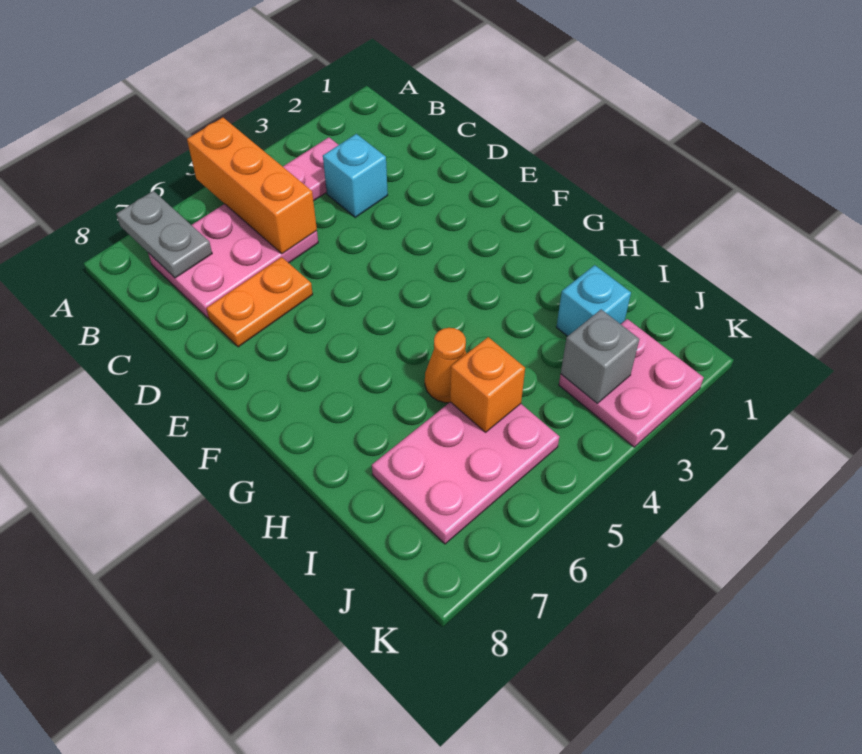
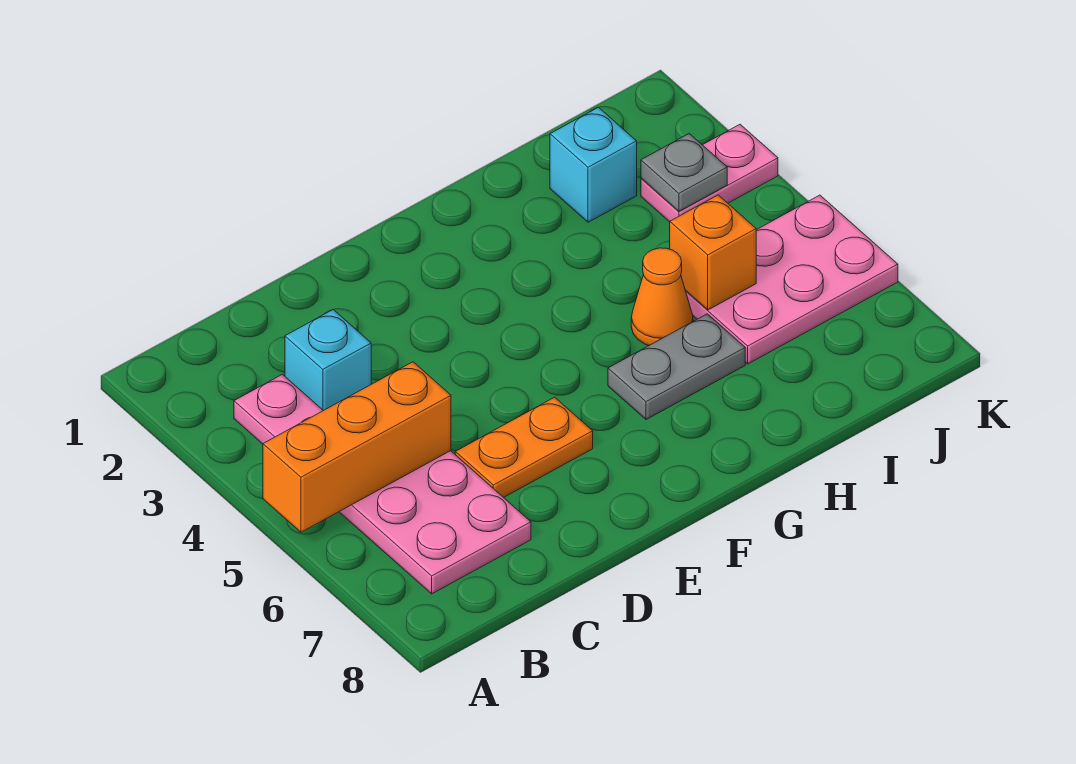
grey 1x2 plate [116,191,212,278] -> grey 1x2 plate moved to [608,314,745,419]
orange 1x2 plate [206,257,313,347] -> orange 1x2 plate turned to [455,397,593,498]
pink 2x3 plate [372,402,559,544] -> pink 2x3 plate turned to [686,195,898,364]
pink 2x2 plate [559,319,704,447] -> pink 1x2 plate [641,124,778,222]
grey 1x1 brick [561,309,639,403] -> grey 1x1 plate [641,134,727,211]

